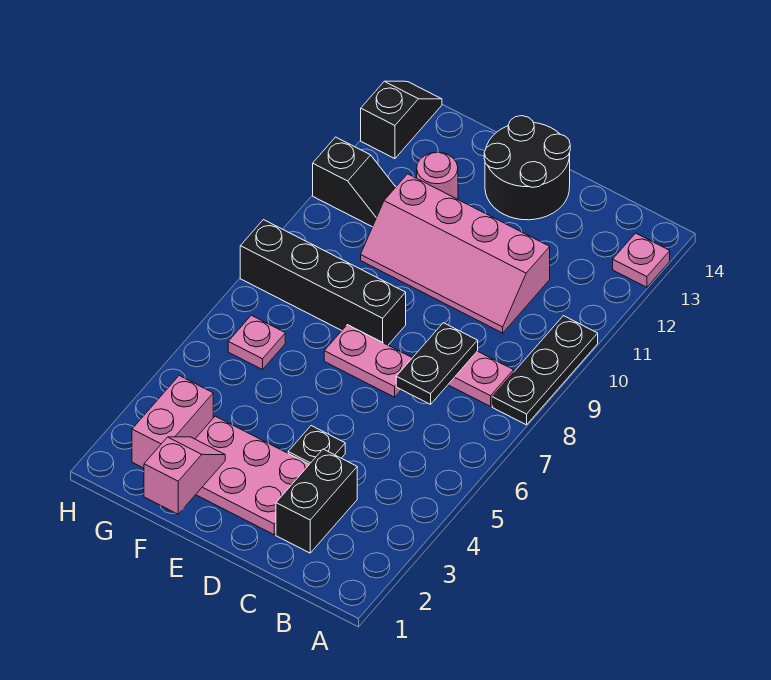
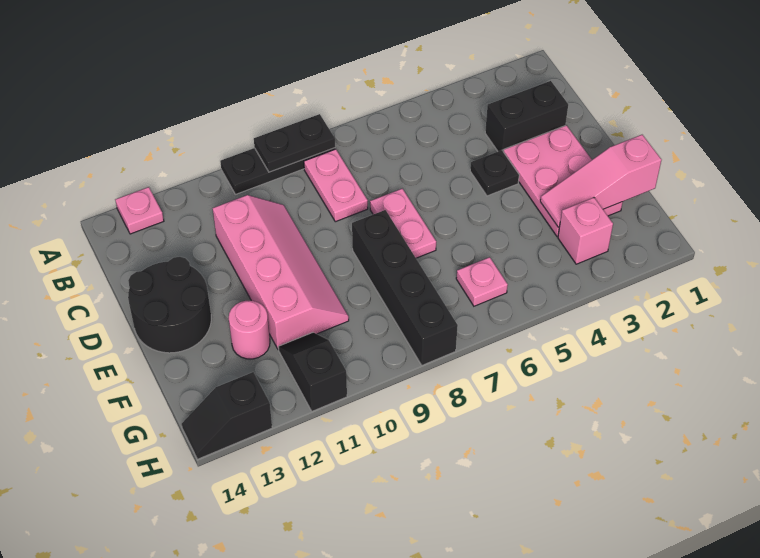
black 1x2 plate [396,323,478,404] -> black 1x2 plate moved to [254,114,335,172]
pink 1x2 slope [144,437,225,514] -> pink 1x3 slope [540,135,661,227]
pink 1x2 brick [132,376,213,468] -> pink 1x1 brick [558,198,613,264]

